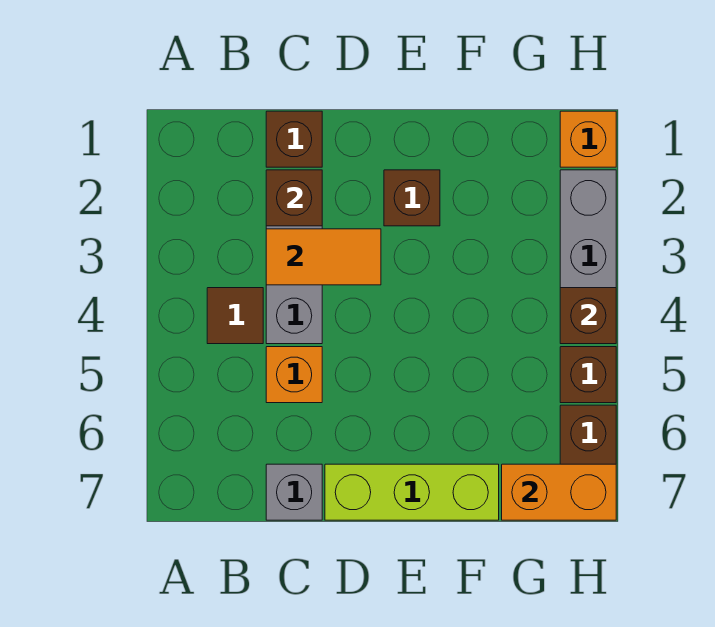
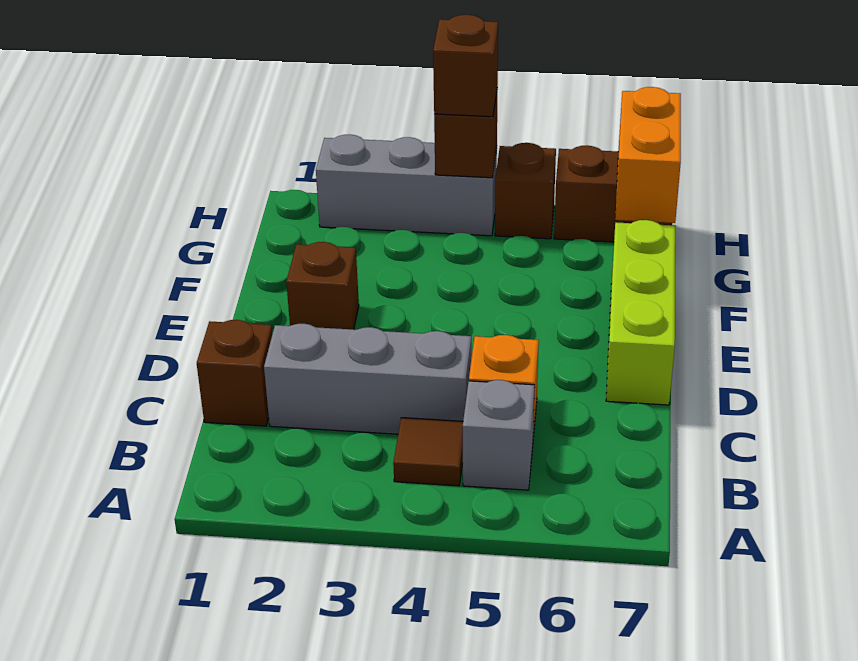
brown 1x1 brick [266,170,322,226] -> brown 1x1 brick moved to [433,15,498,117]
orange 1x2 tile [266,229,381,285] -> none
grey 1x1 brick [266,464,322,520] -> grey 1x1 brick moved to [463,380,535,490]
orange 1x1 brick [560,111,616,167] -> none

